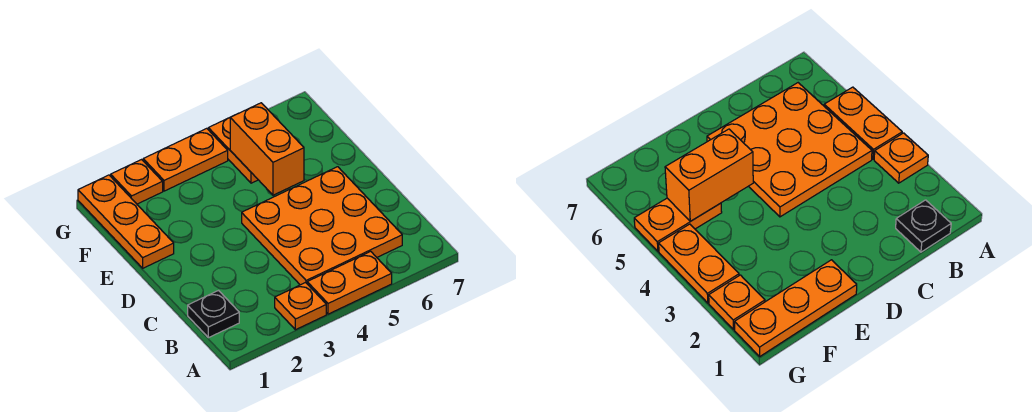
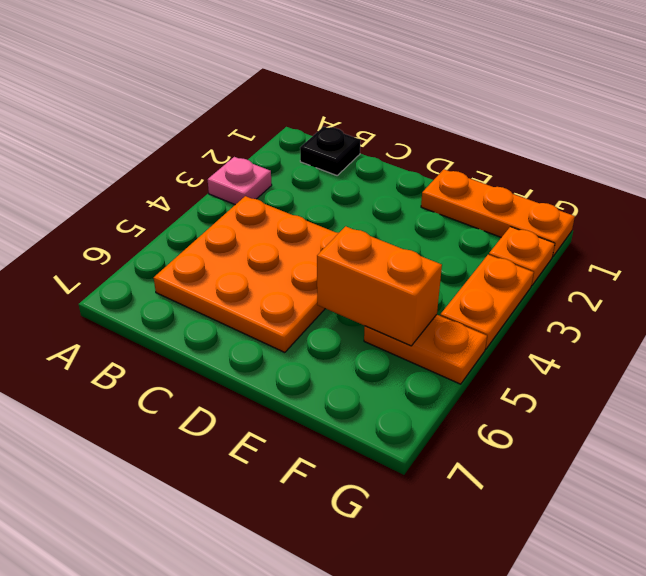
orange 1x1 plate [275,283,326,330] -> pink 1x1 plate [208,157,272,205]
orange 1x2 plate [307,251,392,314] -> none

